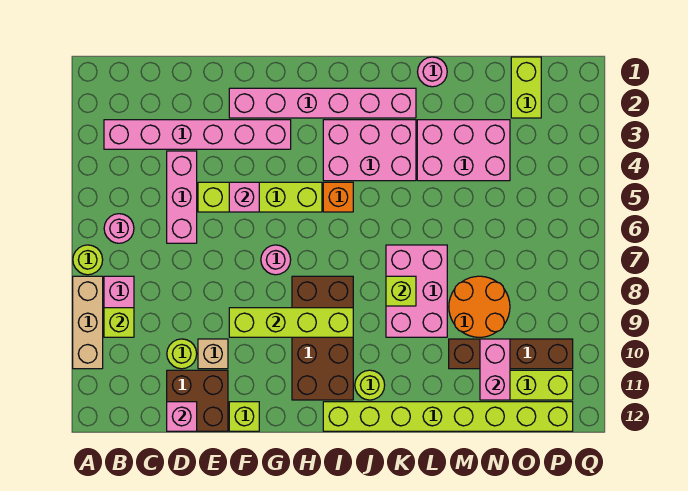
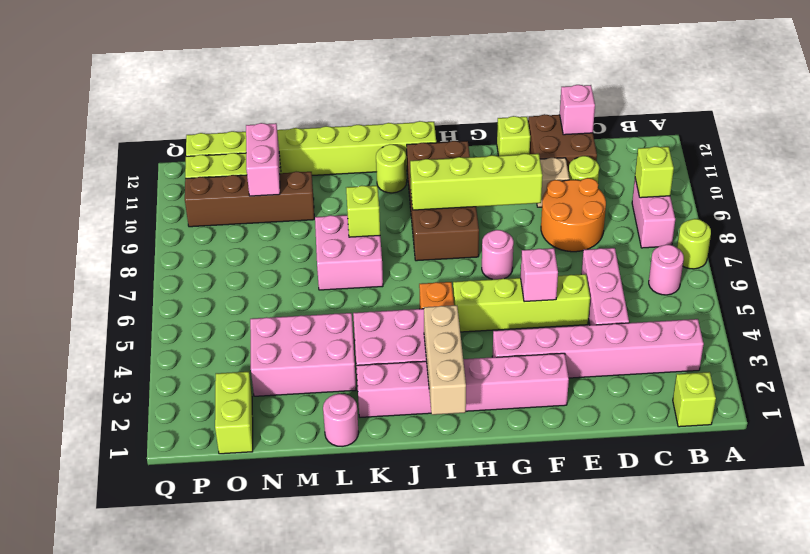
tan 1x3 brick [73,276,103,369] -> tan 1x3 brick moved to [424,305,466,415]
none -> lime 1x1 brick [673,372,716,427]
pink 2x3 brick [386,245,447,337] -> pink 2x2 brick [315,215,383,290]
orange 2x2 round brick [449,276,510,337] -> orange 2x2 round brick moved to [541,178,606,252]

